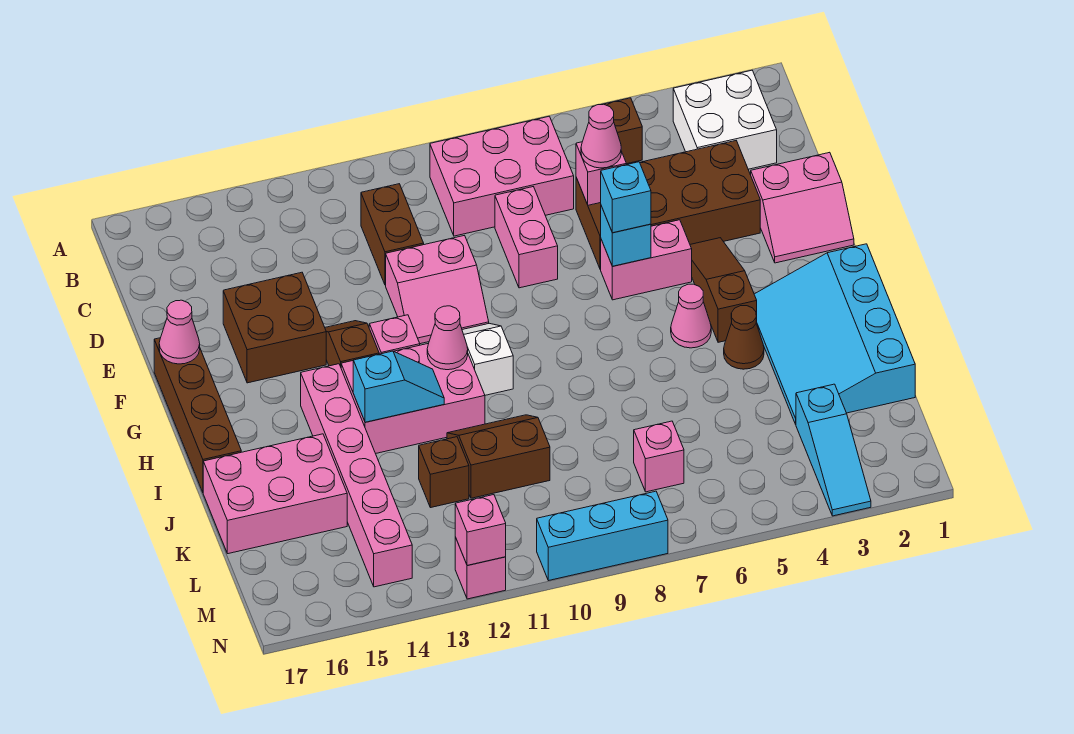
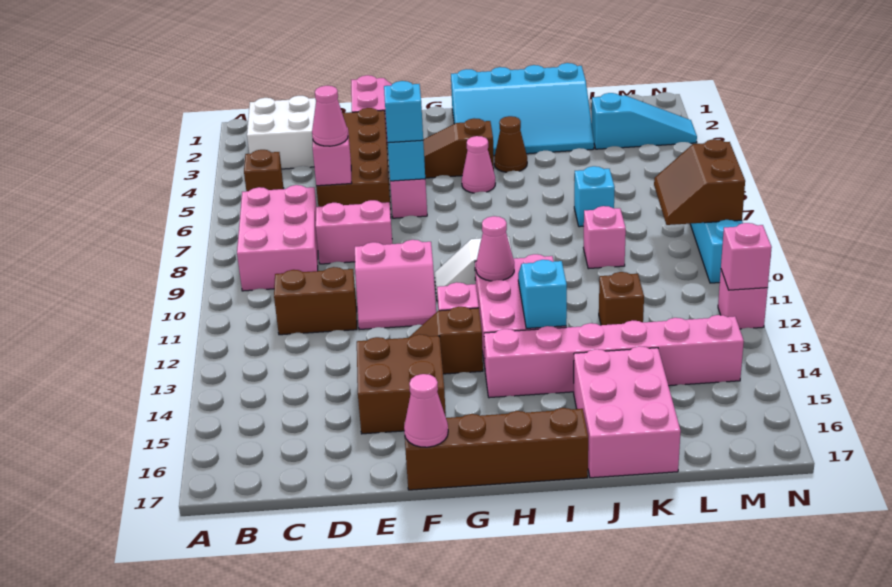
pink 2x2 slope [386,236,489,344] -> pink 2x2 slope turned to [355,240,436,330]
brown 2x2 slope [447,415,550,498] -> brown 2x2 slope moved to [654,139,745,225]
none -> cyan 1x1 brick [574,166,615,227]
pink 1x1 brick [634,421,684,492] -> pink 1x1 brick moved to [583,206,626,269]

